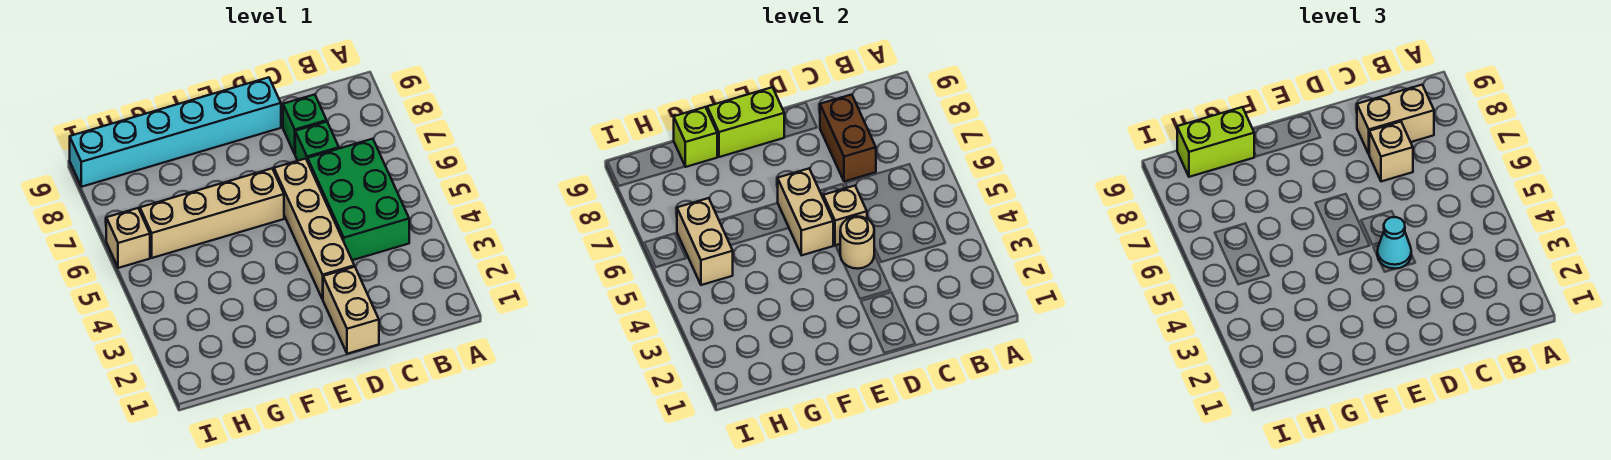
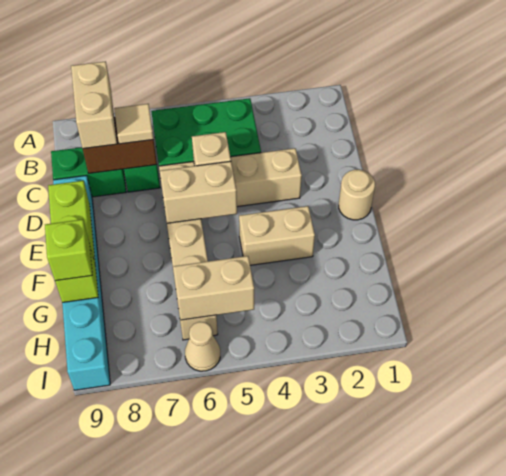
tan 1x1 brick [1369,122,1413,182] -> tan 1x1 tile [114,104,154,144]
green 1x1 brick [283,95,327,154] -> green 1x2 brick [51,147,126,197]
tan 1x2 brick [323,267,379,354] -> tan 1x2 brick moved to [239,206,315,265]
tan 1x1 round brick [840,216,874,269] -> tan 1x1 round brick moved to [339,170,375,220]
cyan 1x1 cone [1377,217,1411,269] -> none
lime 1x2 brick [1177,107,1254,177] -> lime 1x1 brick [45,219,92,281]
tan 1x1 brick [106,208,150,268] -> tan 1x1 cone [185,322,220,371]

